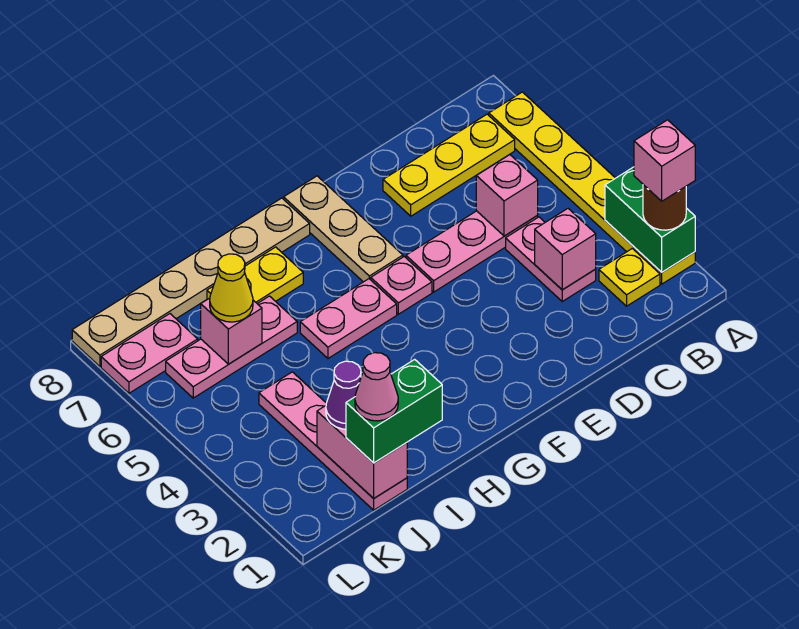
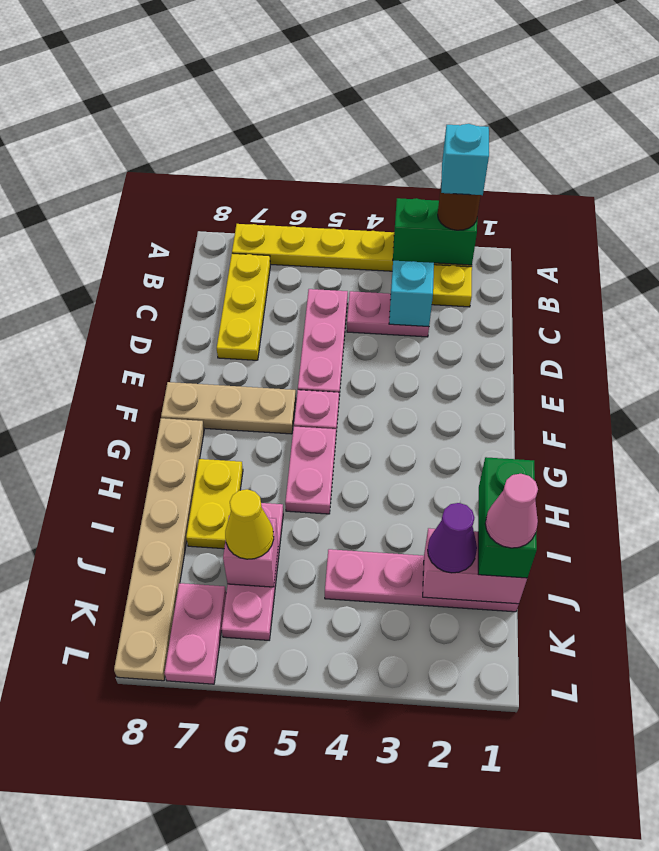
pink 1x1 brick [634,120,695,201] -> cyan 1x1 brick [441,124,489,195]
pink 1x1 brick [535,209,596,290] -> cyan 1x1 brick [389,261,434,327]
pink 1x1 brick [476,155,538,236] -> none

